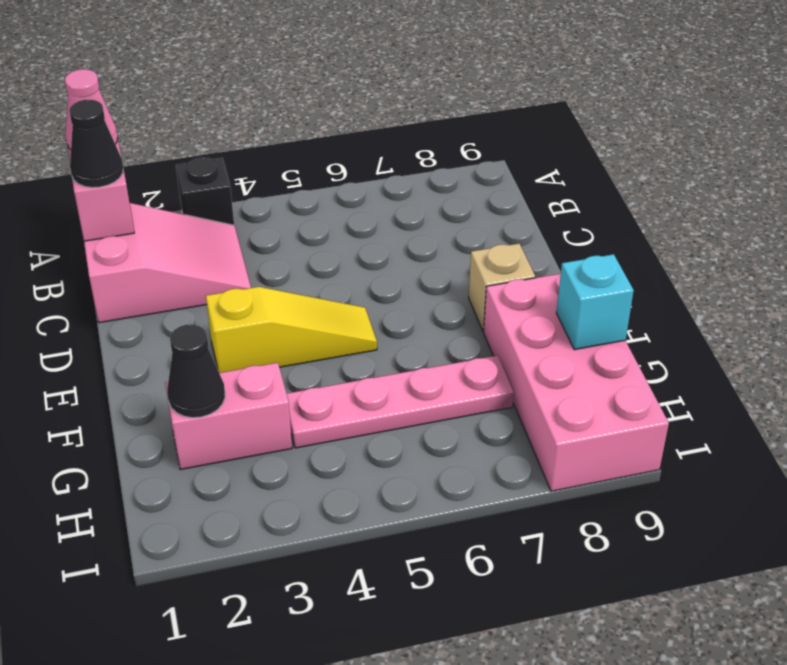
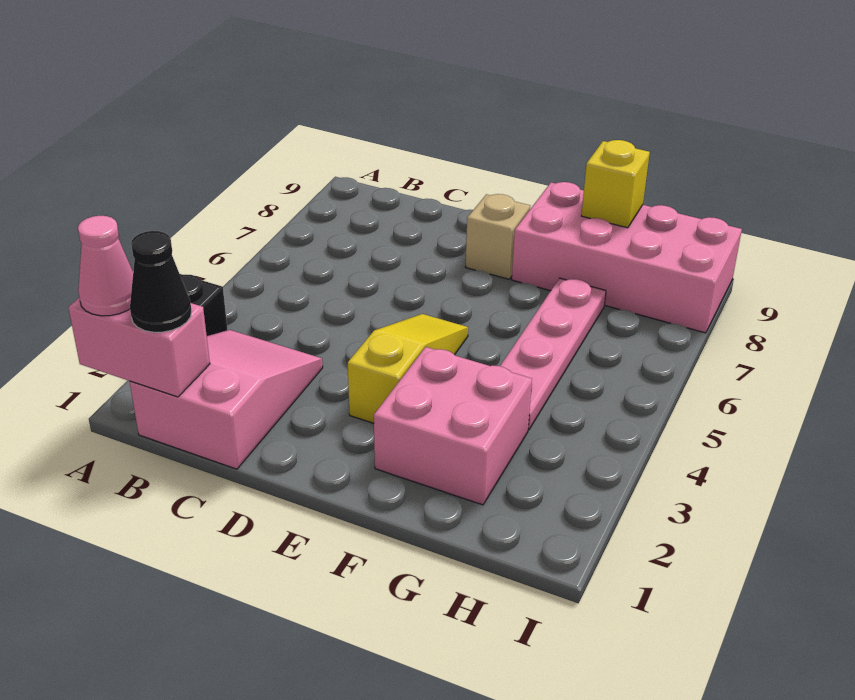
pink 1x2 brick [165,363,292,470] -> pink 2x2 brick [374,347,532,505]
black 1x1 cone [167,324,225,418] -> none
cyan 1x1 brick [556,254,634,350] -> yellow 1x1 brick [581,140,650,228]

